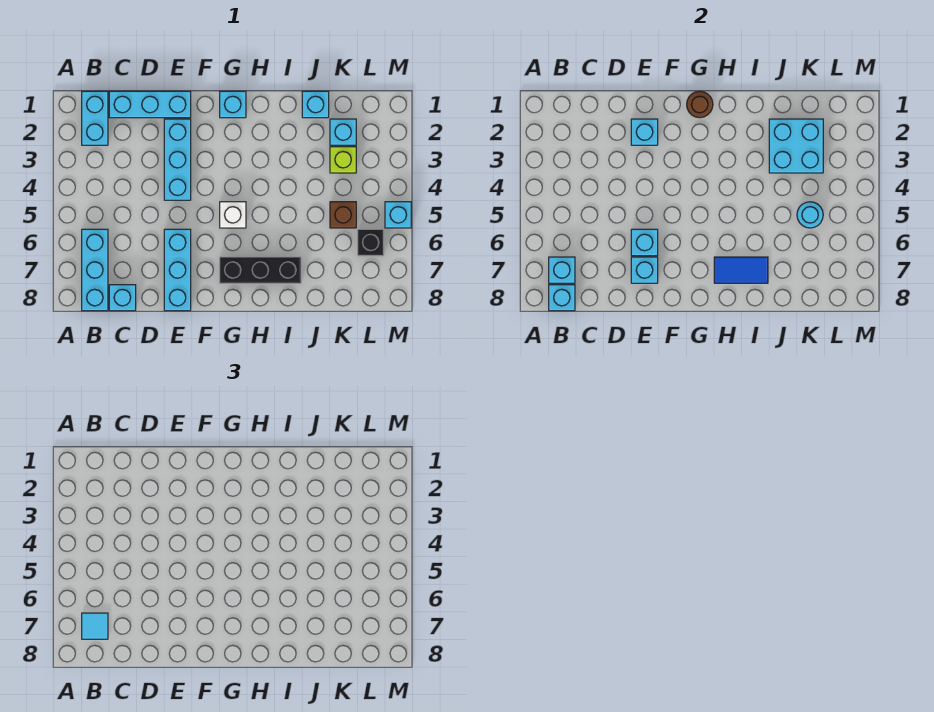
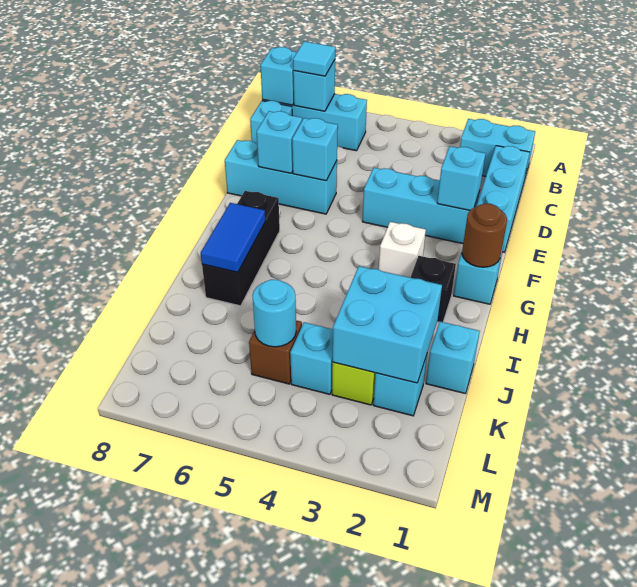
white 1x1 brick [220,202,246,228] -> white 1x1 brick moved to [379,222,426,277]
black 1x1 brick [358,229,384,256] -> black 1x1 brick moved to [410,256,456,322]
cyan 1x1 brick [385,202,411,228] -> cyan 1x1 brick moved to [290,322,333,394]

